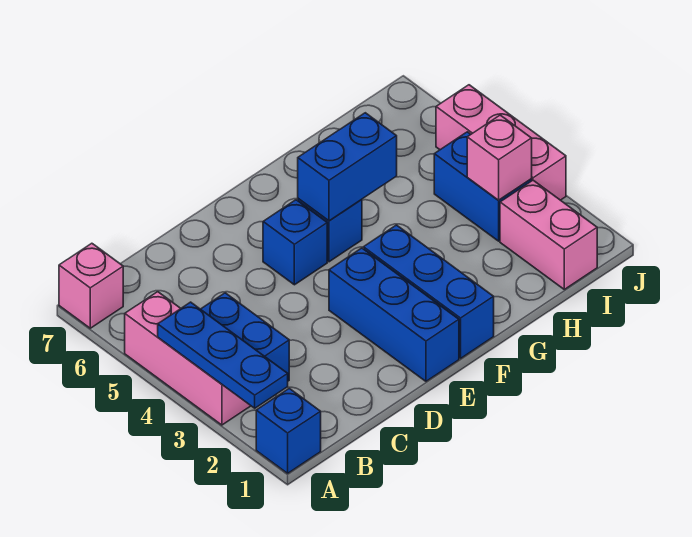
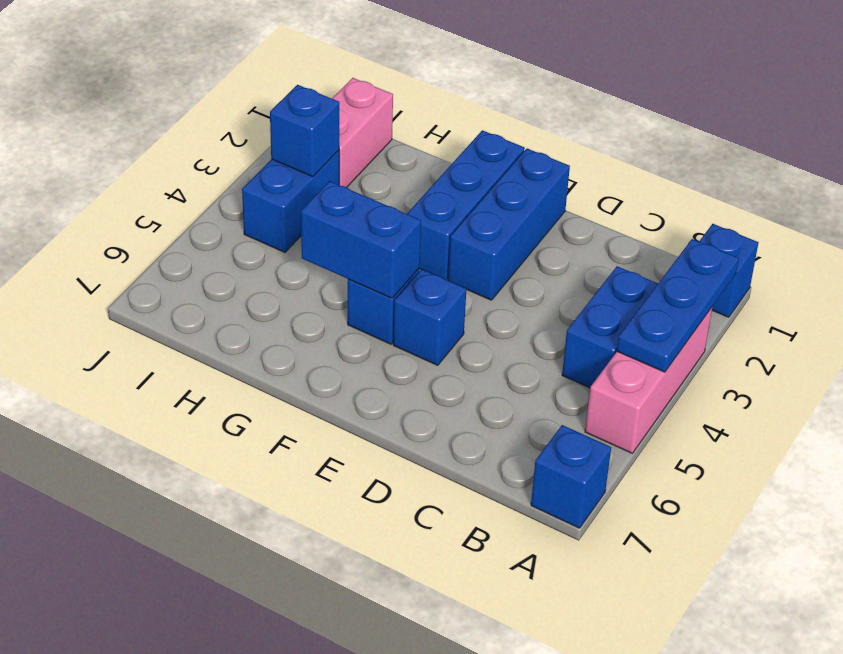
pink 1x1 brick [59,243,123,328] -> blue 1x1 brick [531,425,611,528]
pink 1x1 brick [467,115,532,200] -> blue 1x1 brick [270,85,339,177]
pink 1x3 brick [436,85,566,200] -> none

